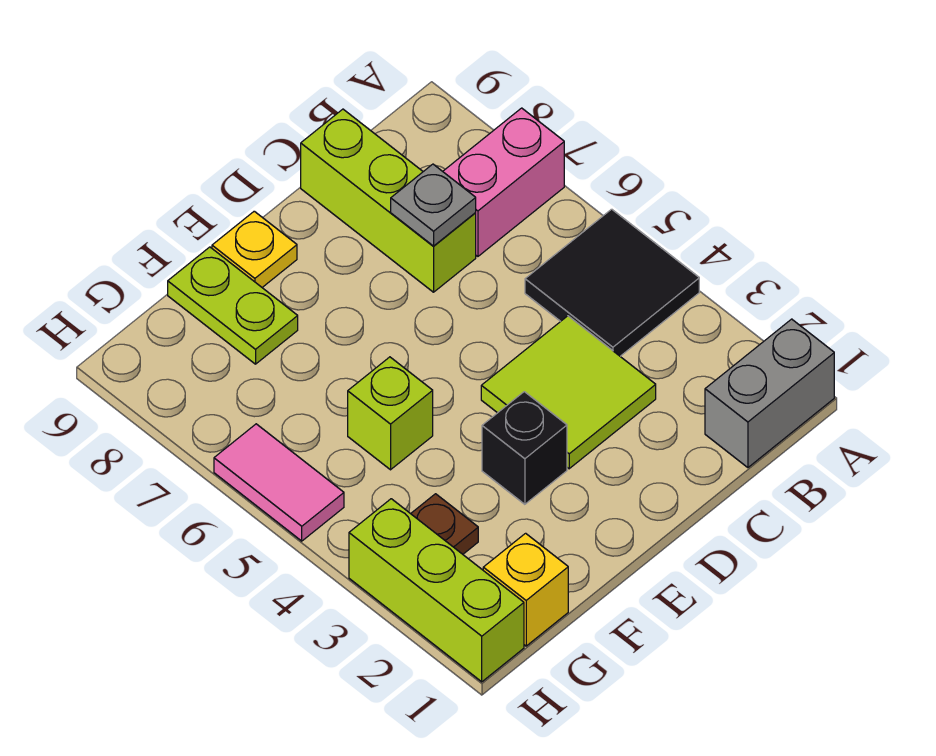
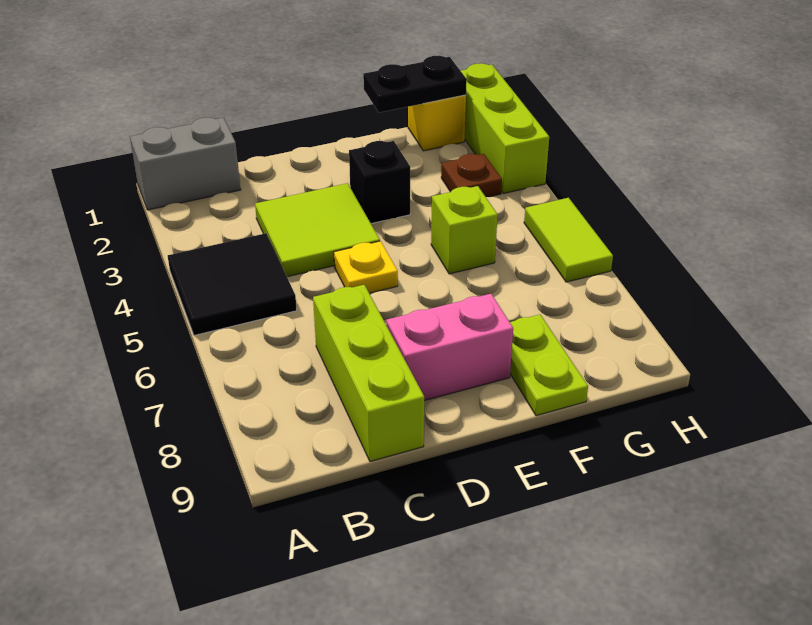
pink 1x2 brick [443,108,564,256] -> pink 1x2 brick moved to [386,294,513,401]
grey 1x1 plate [391,164,476,246] -> none
yellow 1x1 plate [212,211,297,287] -> yellow 1x1 plate moved to [334,241,398,293]
none -> black 1x2 plate [363,56,467,113]
pink 1x2 tile [214,424,344,541] -> lime 1x2 tile [524,198,613,282]

